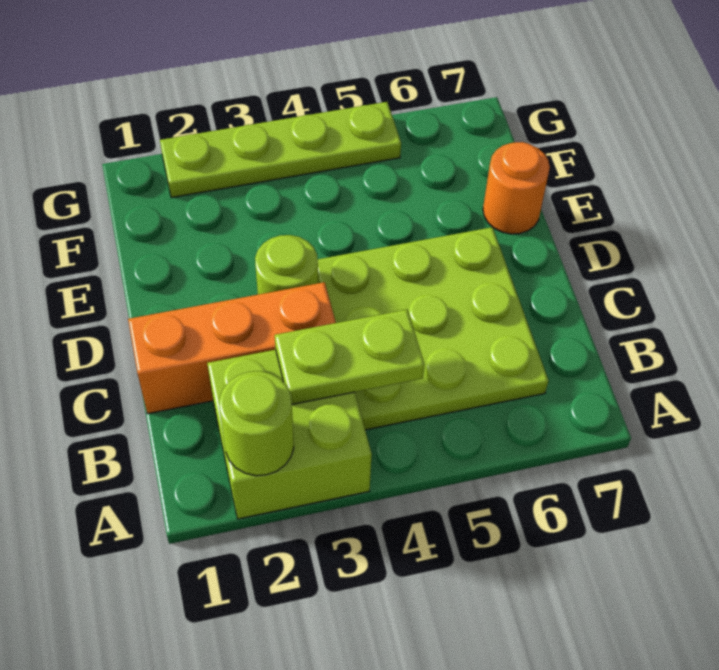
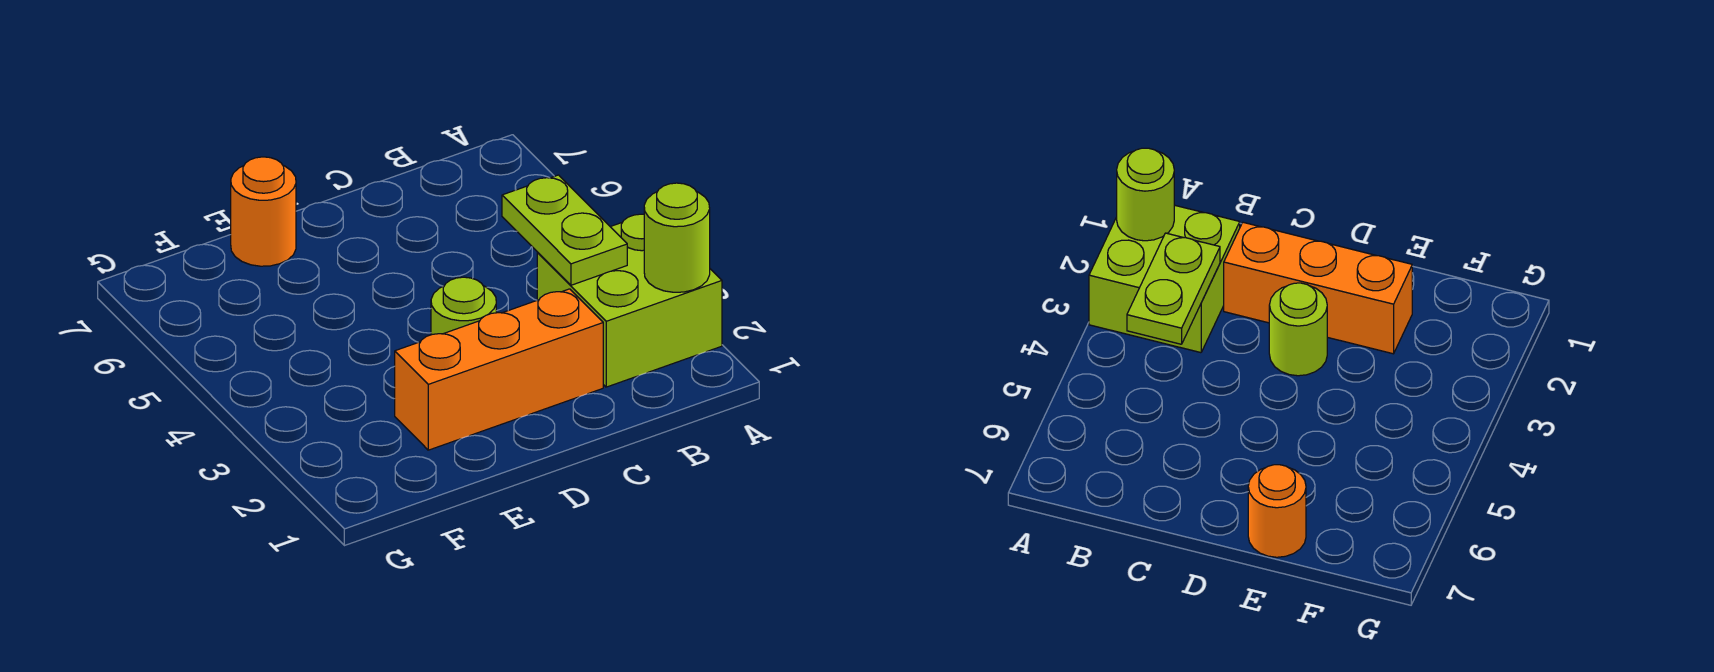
lime 3x3 plate [318,227,548,430] -> none
orange 1x3 brick [128,282,336,414] -> orange 1x3 brick turned to [395,289,603,450]
lime 1x4 plate [160,102,401,198] -> none

